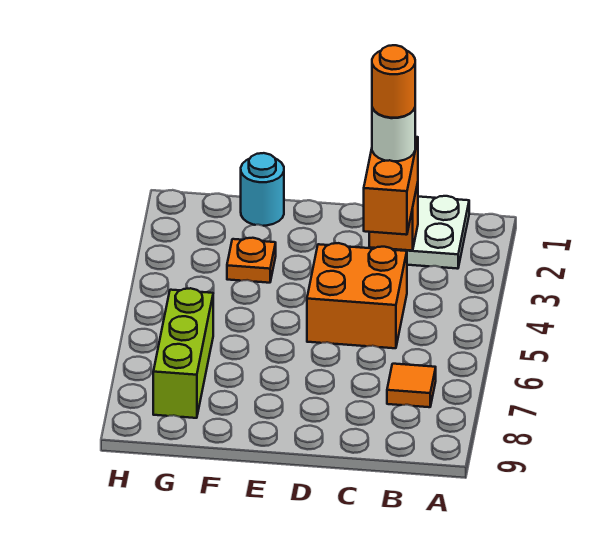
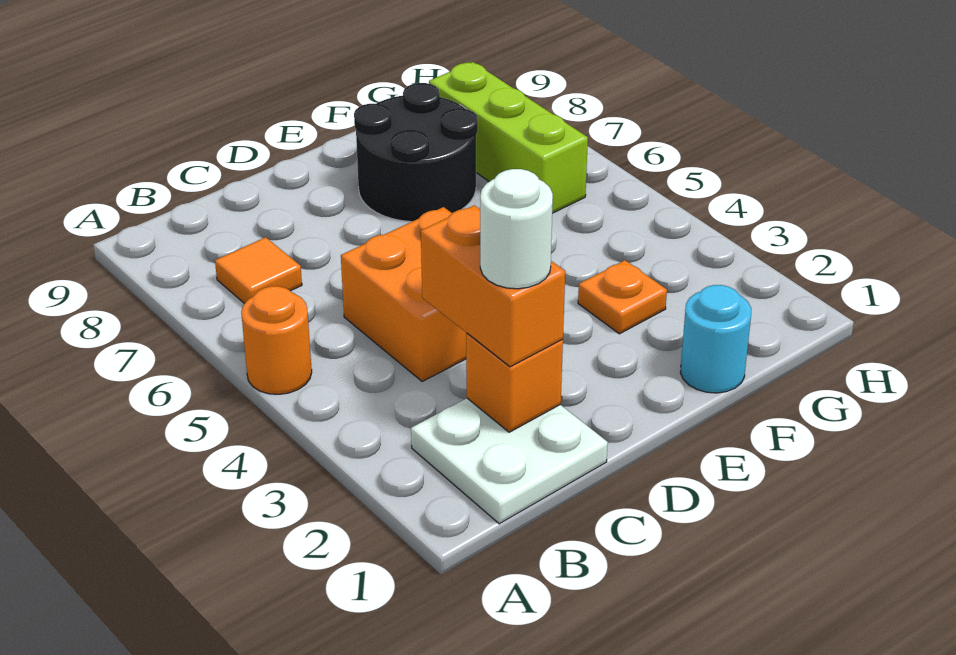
orange 1x1 round brick [372,45,415,118] -> orange 1x1 round brick moved to [241,286,312,394]
none -> black 2x2 round brick [354,83,478,222]

